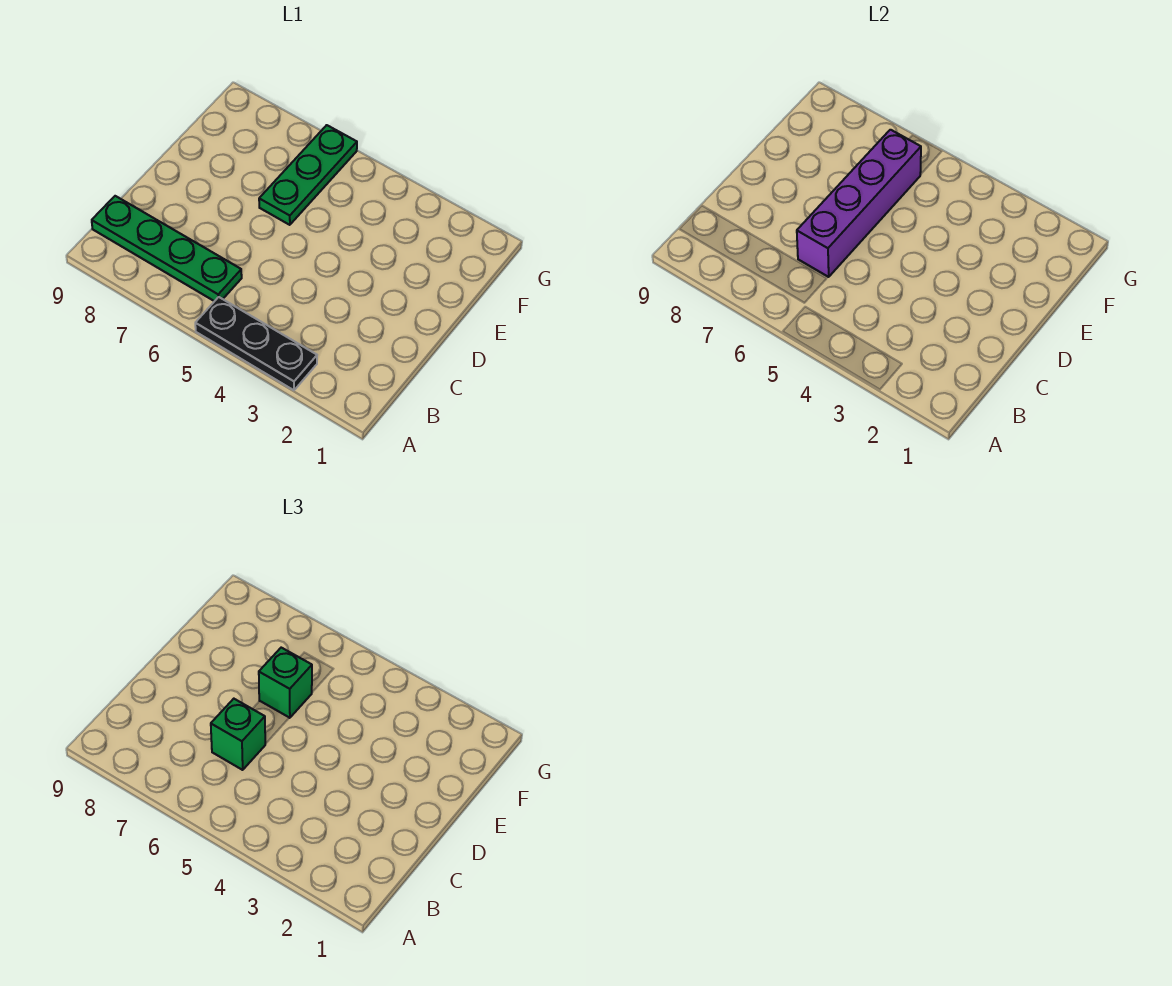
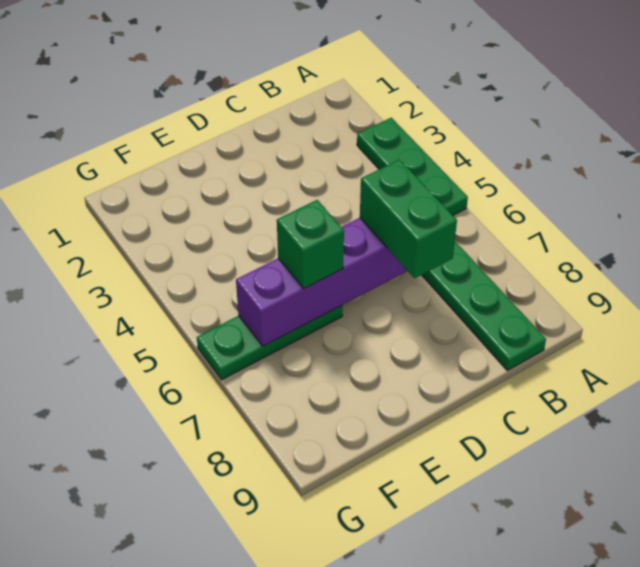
black 1x3 plate [195,297,317,390] -> green 1x3 plate [357,118,468,215]
green 1x1 brick [211,699,265,770] -> green 1x2 brick [360,160,457,278]

